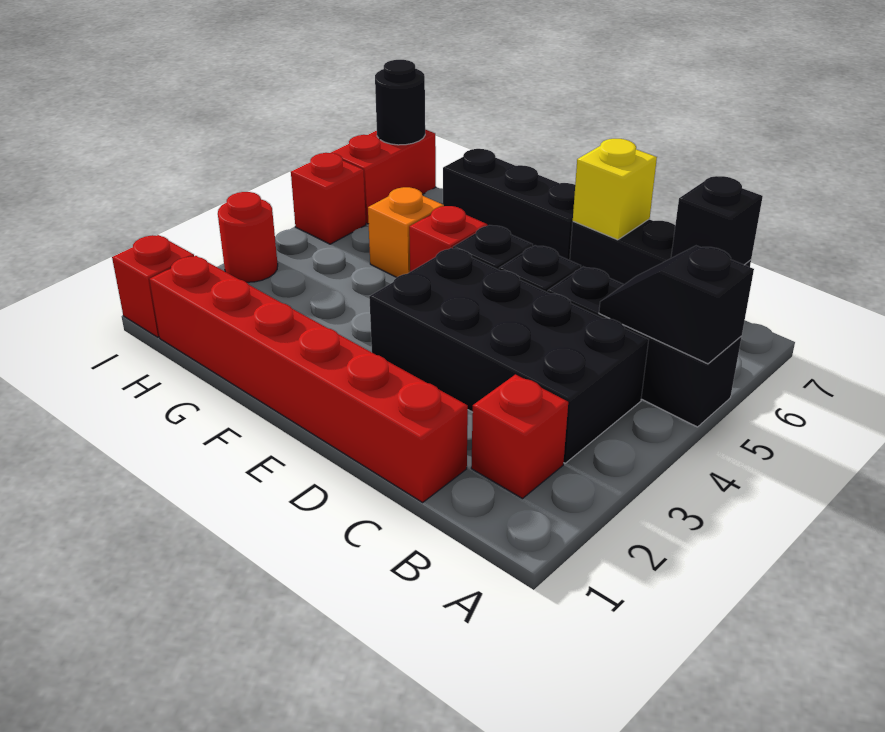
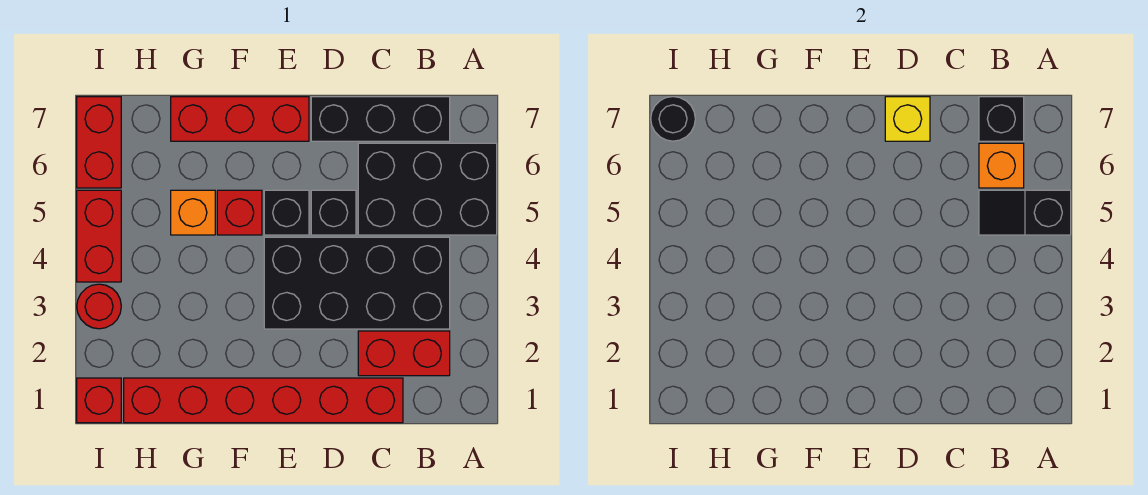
black 1x3 brick [547,267,741,427] -> black 2x3 brick [358,143,497,235]
red 1x1 brick [471,375,568,499] -> red 1x2 brick [358,331,450,376]
none -> orange 1x1 brick [979,143,1024,188]
black 1x3 brick [443,149,575,260] -> red 1x3 brick [171,97,309,141]
red 1x1 brick [291,153,366,244] -> red 1x2 brick [77,190,121,282]

